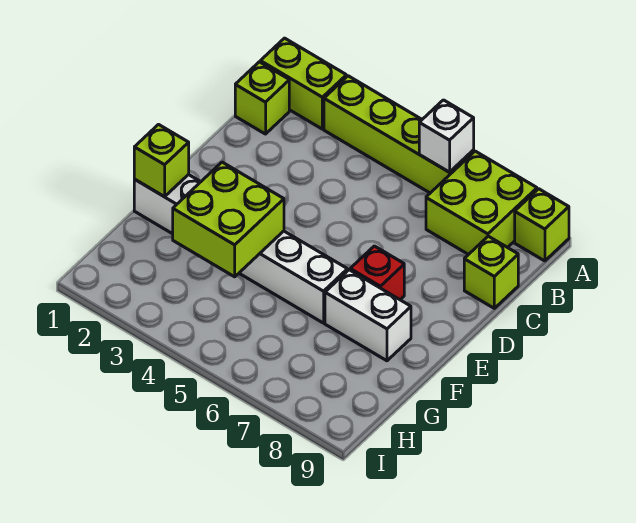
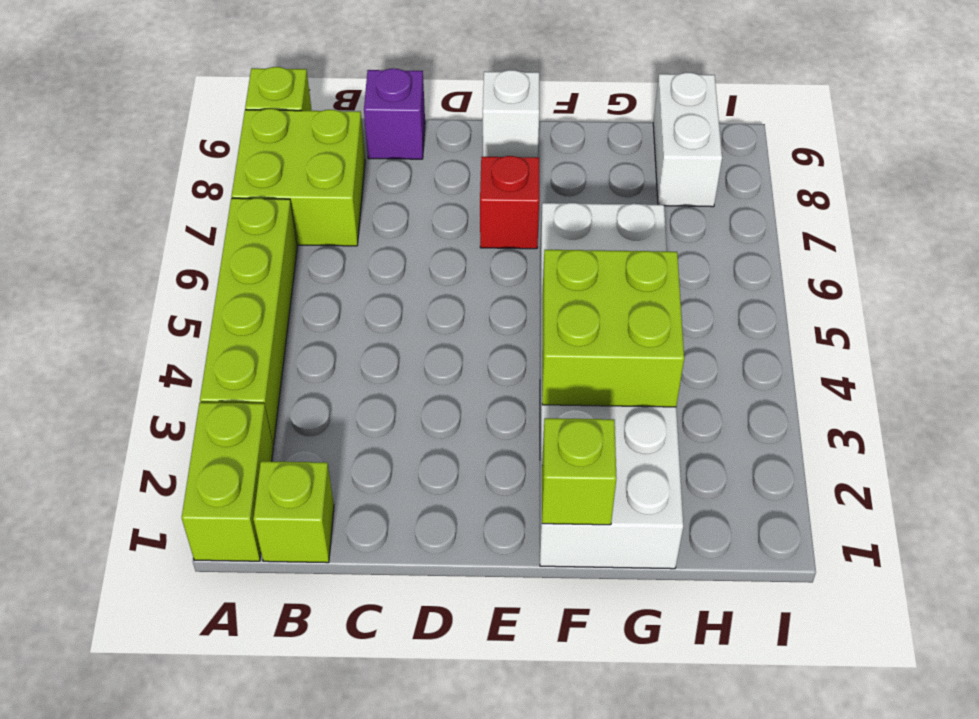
white 1x1 brick [419,100,474,172] -> white 1x1 brick moved to [483,70,539,157]
lime 1x1 brick [464,236,518,308] -> purple 1x1 brick [364,69,425,159]
white 1x6 brick [134,174,348,323] -> white 2x6 brick [540,203,683,569]
white 1x2 brick [325,270,411,361] -> white 1x2 brick moved to [653,73,722,207]

